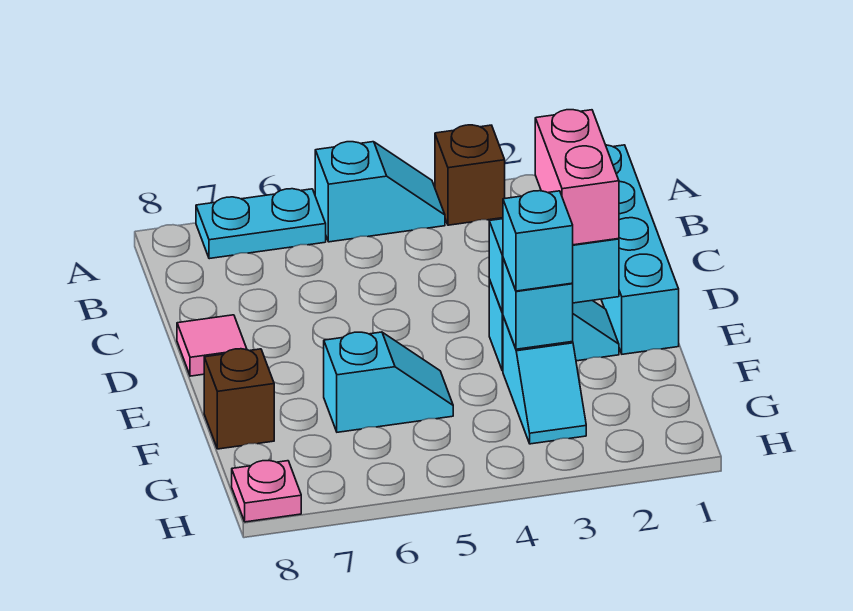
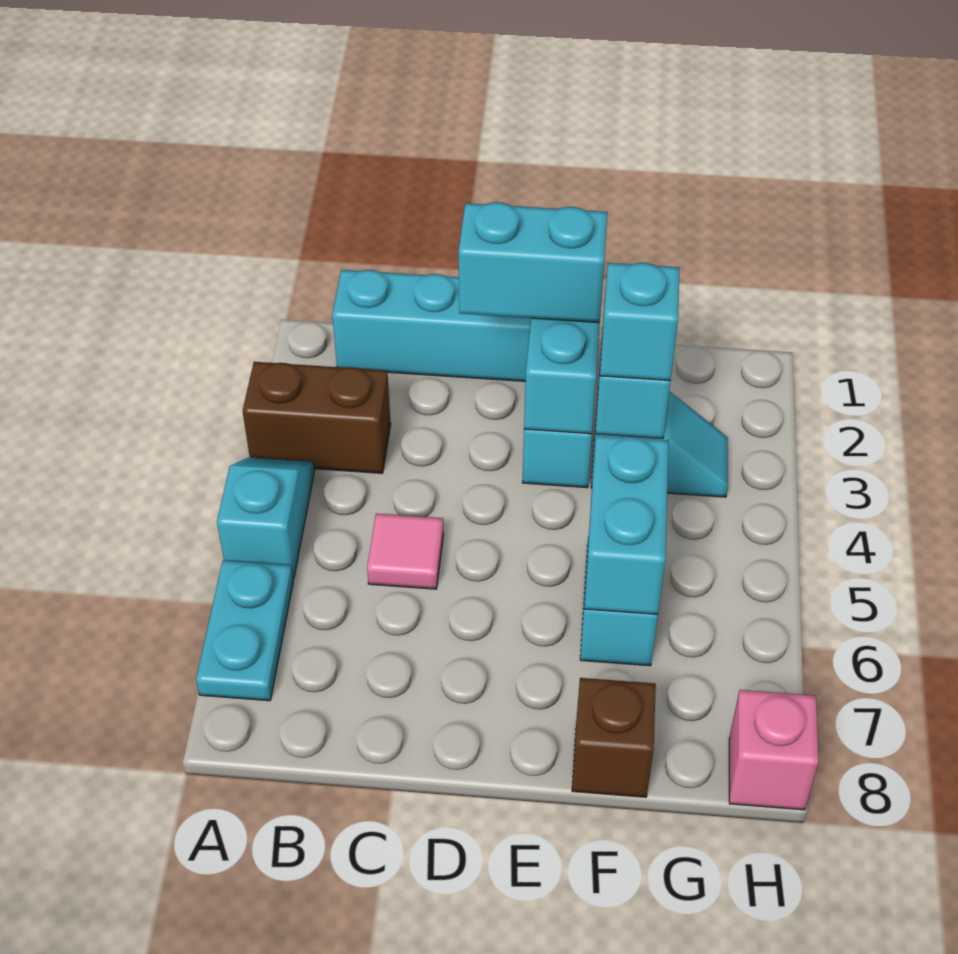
brown 1x1 brick [435,125,505,225] -> brown 1x2 brick [243,362,391,473]
pink 1x2 brick [535,110,619,245] -> cyan 1x2 brick [459,202,607,323]
pink 1x1 tile [177,315,247,376] -> pink 1x1 tile moved to [367,513,444,589]
none -> cyan 1x2 brick [584,435,669,614]
pink 1x1 plate [232,460,301,522] -> pink 1x1 brick [729,690,819,810]

